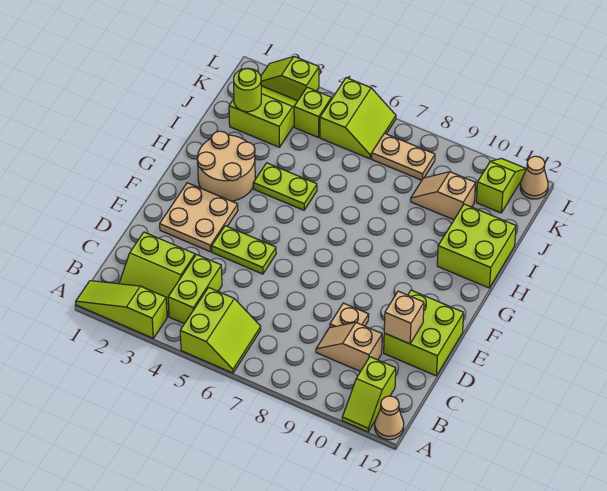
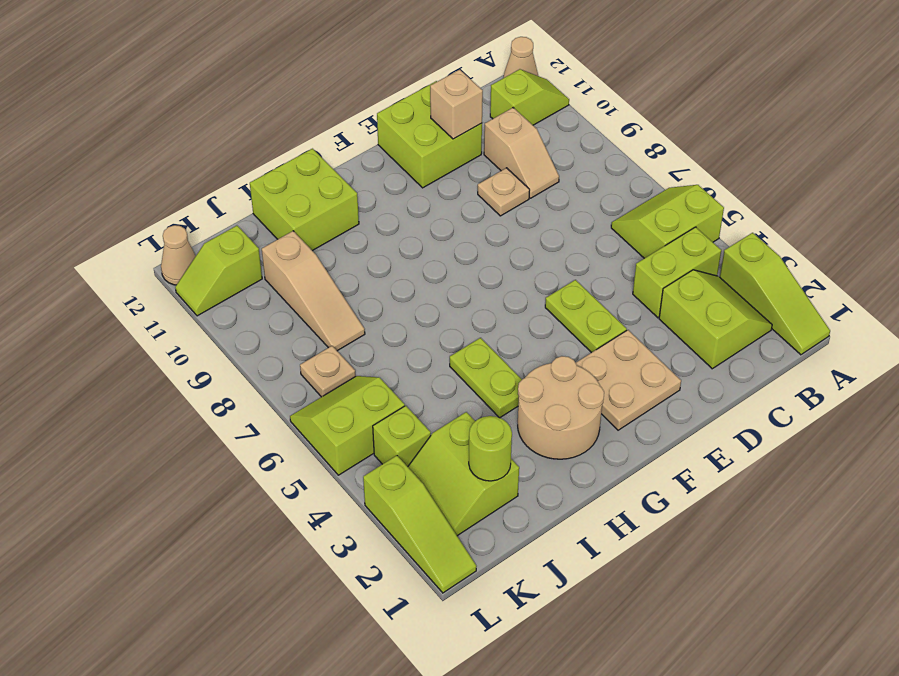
tan 1x2 slope [411,172,476,220] -> tan 1x3 slope [262,231,365,351]
tan 1x2 plate [372,133,435,180] -> tan 1x1 plate [300,346,356,397]
lime 1x2 slope [261,56,319,101] -> lime 1x3 slope [363,456,477,593]

